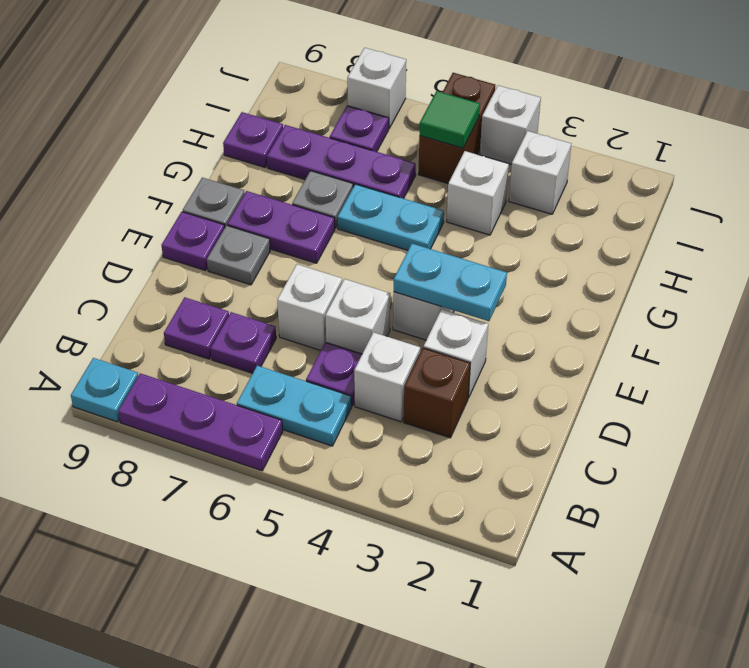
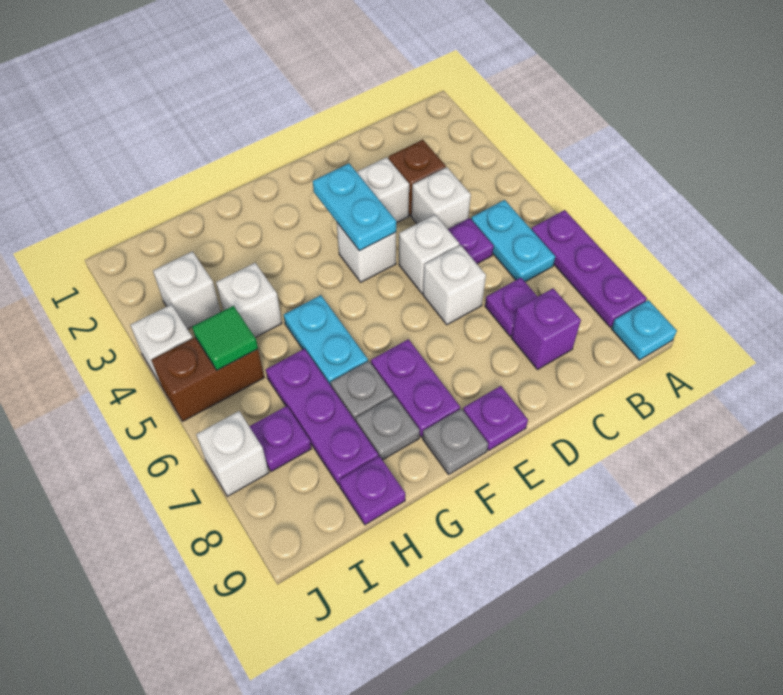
purple 1x1 plate [164,297,229,359] -> purple 1x1 brick [511,288,581,370]
grey 1x1 plate [207,226,270,285] -> grey 1x1 plate moved to [356,396,420,460]

